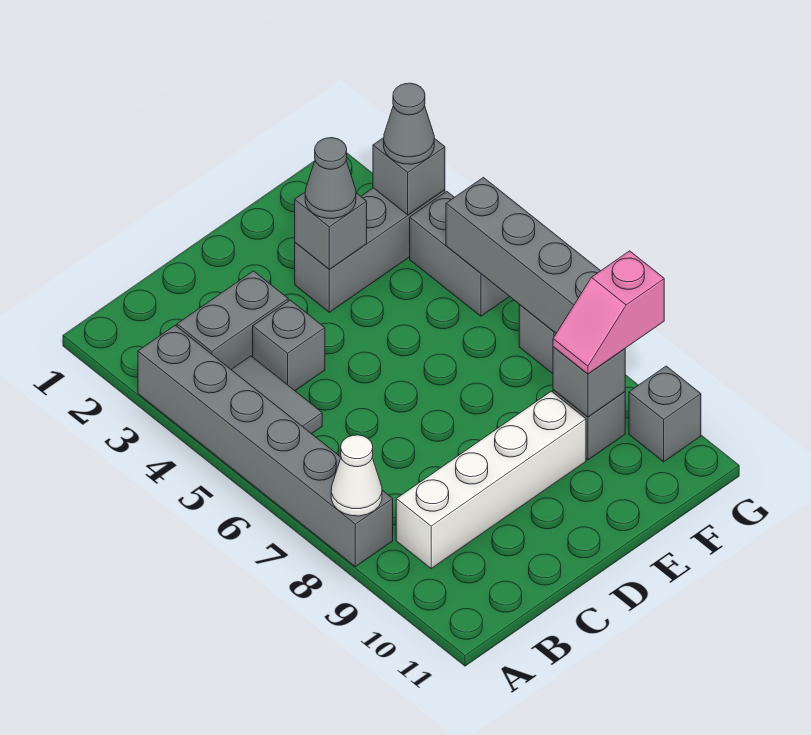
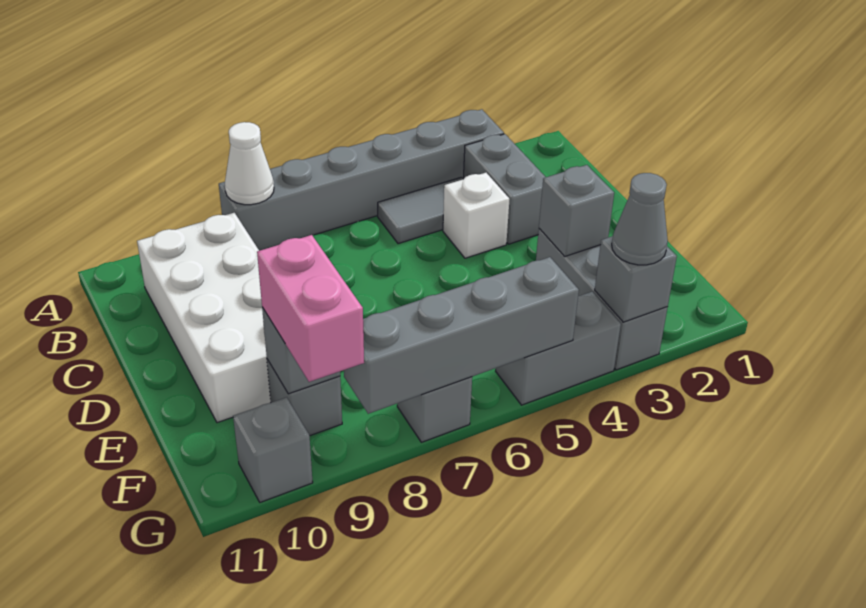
white 1x4 brick [396,391,586,569] -> white 2x4 brick [137,213,271,423]
grey 1x1 brick [253,300,325,391] -> white 1x1 brick [443,173,510,258]
grey 1x1 cone [305,138,356,219] -> none
pink 1x2 slope [553,251,664,374] -> pink 1x2 brick [257,235,364,382]

